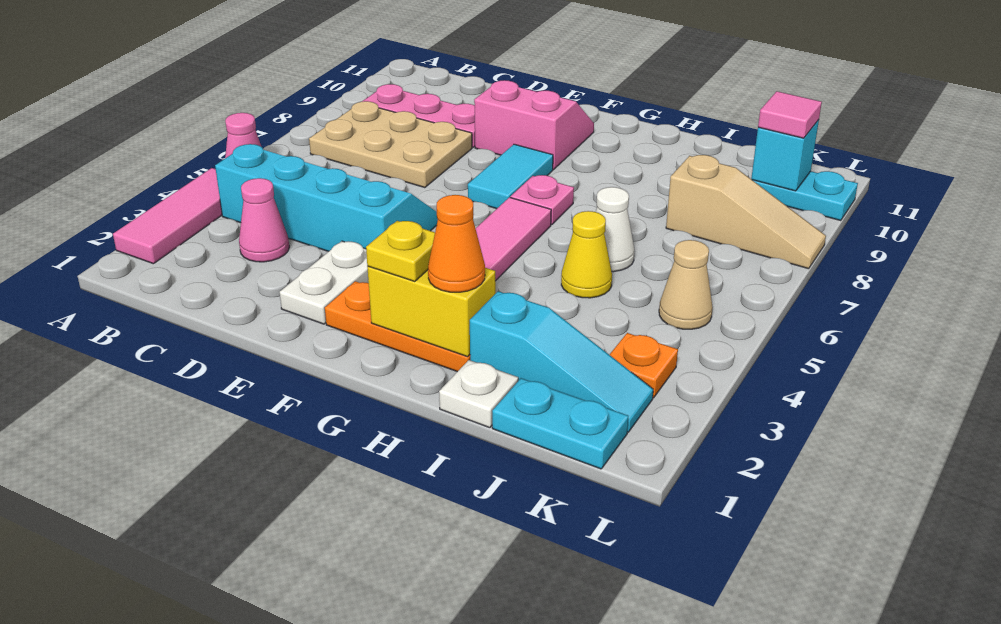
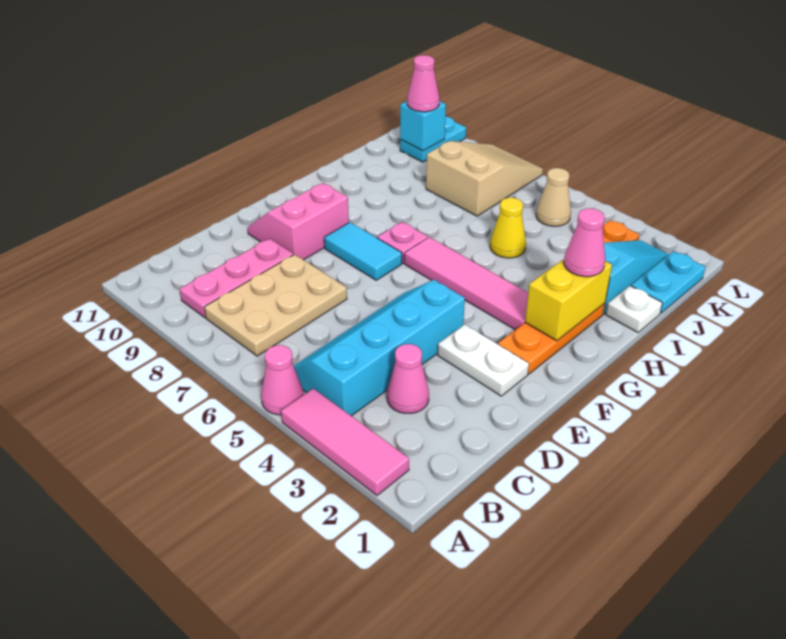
yellow 1x1 plate [366,221,435,282] -> none
orange 1x1 cone [428,195,485,292] -> pink 1x1 cone [564,208,605,277]
white 1x1 cone [596,187,635,272] -> none
tan 1x3 slope [666,155,826,269] -> tan 2x3 slope [426,141,543,216]
pink 1x1 tile [758,91,822,138] -> pink 1x1 cone [407,55,439,112]

